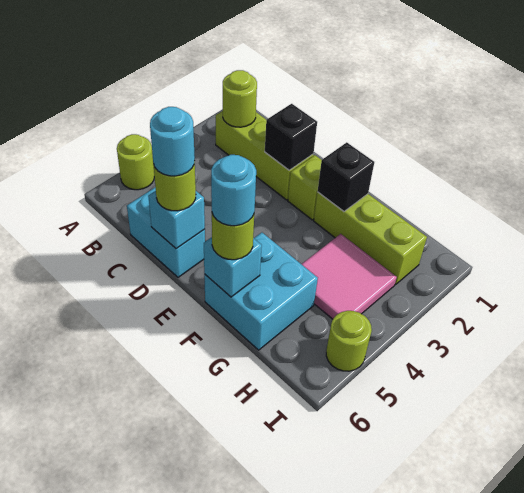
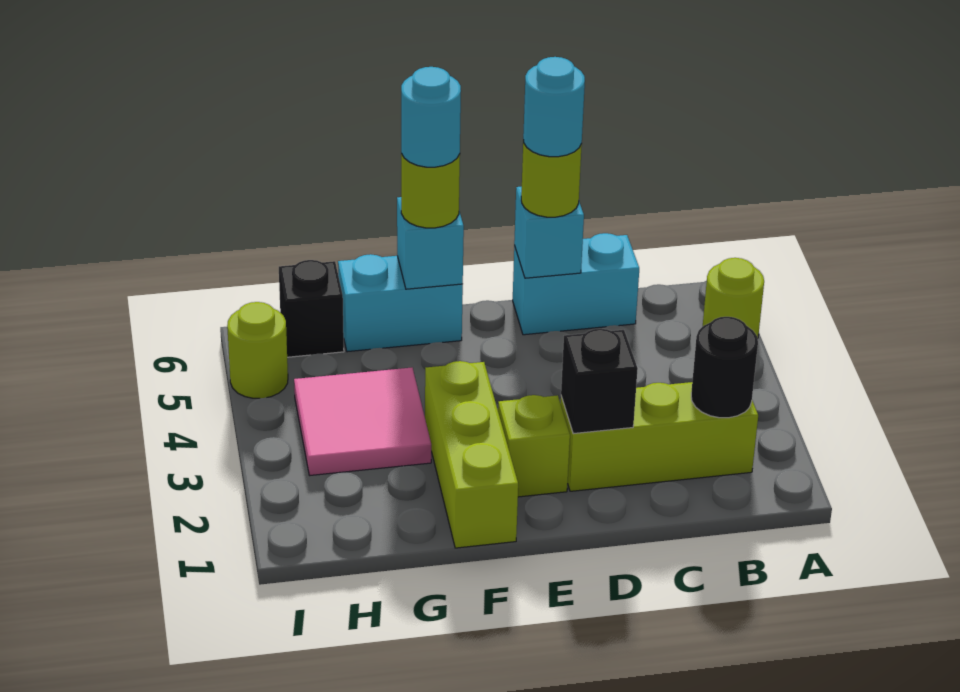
lime 1x1 round brick [223,70,257,127] -> black 1x1 round brick [691,317,758,418]
lime 1x3 brick [314,192,427,285] -> lime 1x3 brick turned to [425,361,518,548]
black 1x1 brick [318,142,374,211] -> black 1x1 brick moved to [279,260,344,357]
cyan 2x2 brick [204,233,318,350] -> cyan 1x2 brick [338,254,463,352]

